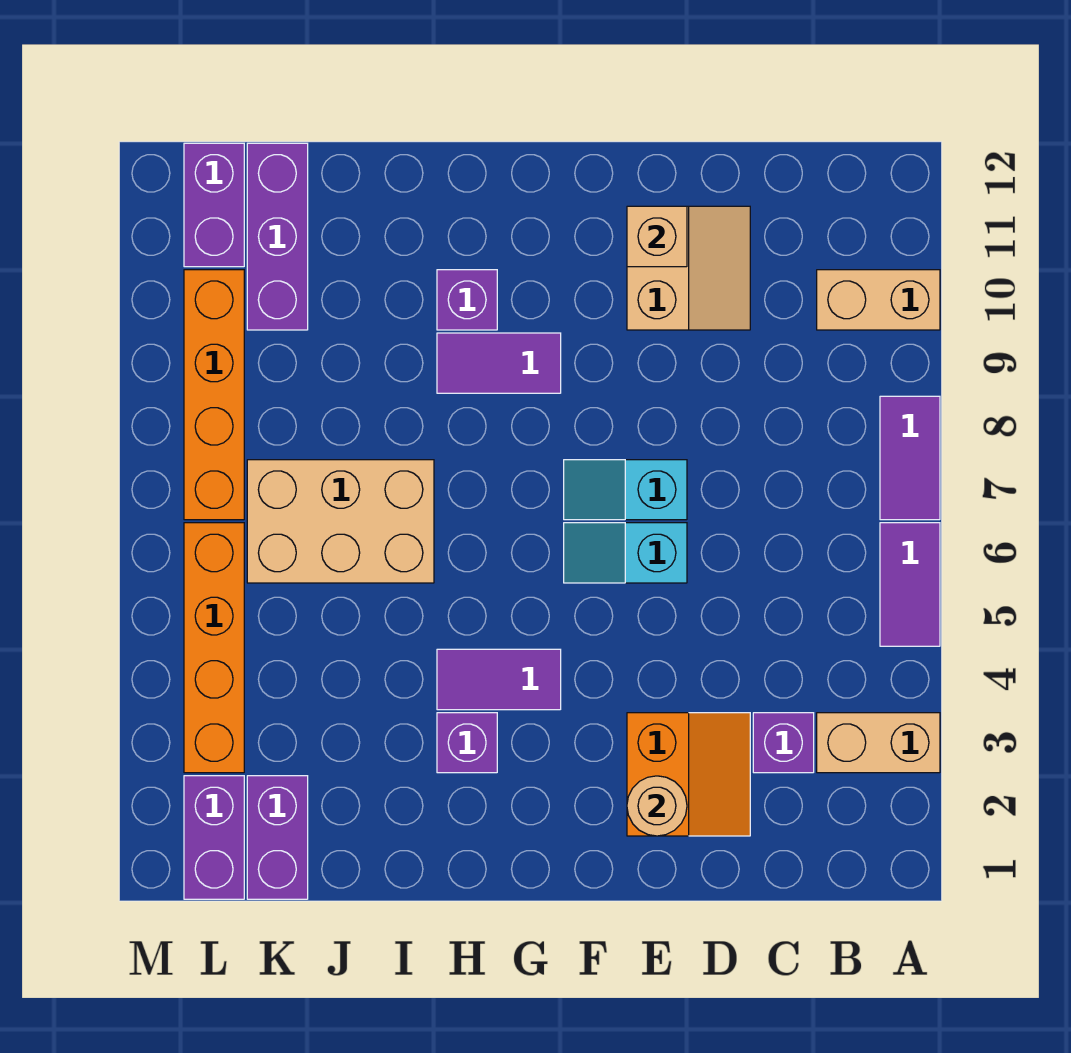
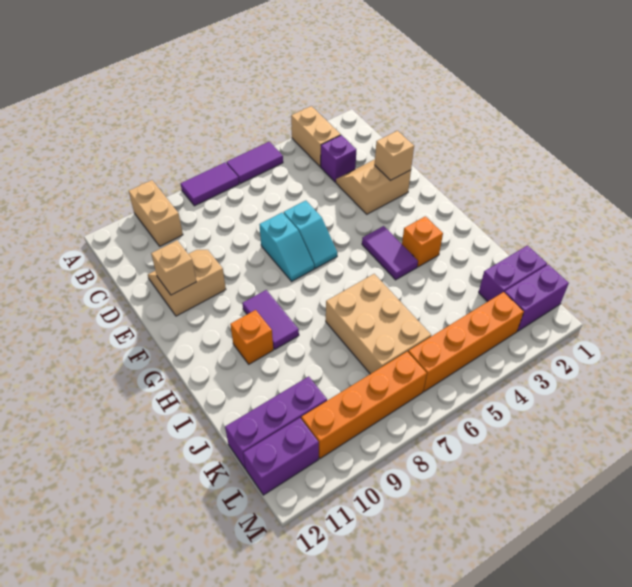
orange 2x2 slope [627,713,750,836] -> tan 2x2 slope [336,159,411,214]
tan 1x1 round brick [627,776,687,836] -> tan 1x1 brick [375,131,414,180]
purple 1x1 brick [437,713,497,773] -> orange 1x1 brick [402,216,443,267]
purple 1x1 brick [437,270,497,330] -> orange 1x1 brick [230,310,273,364]

